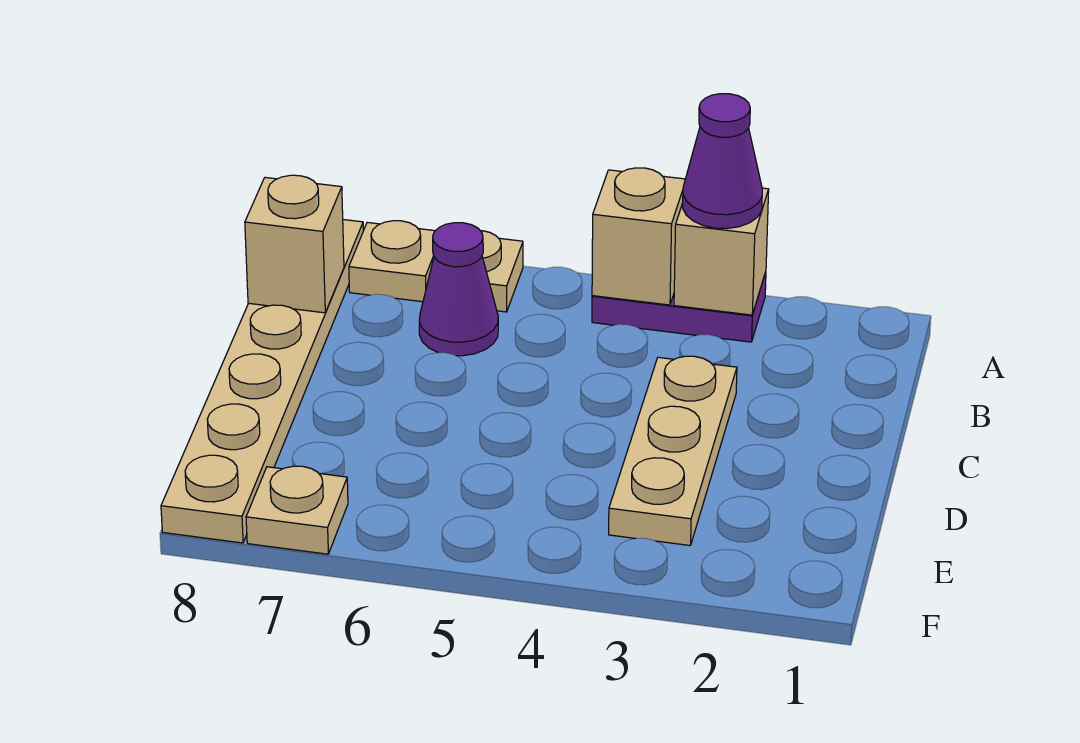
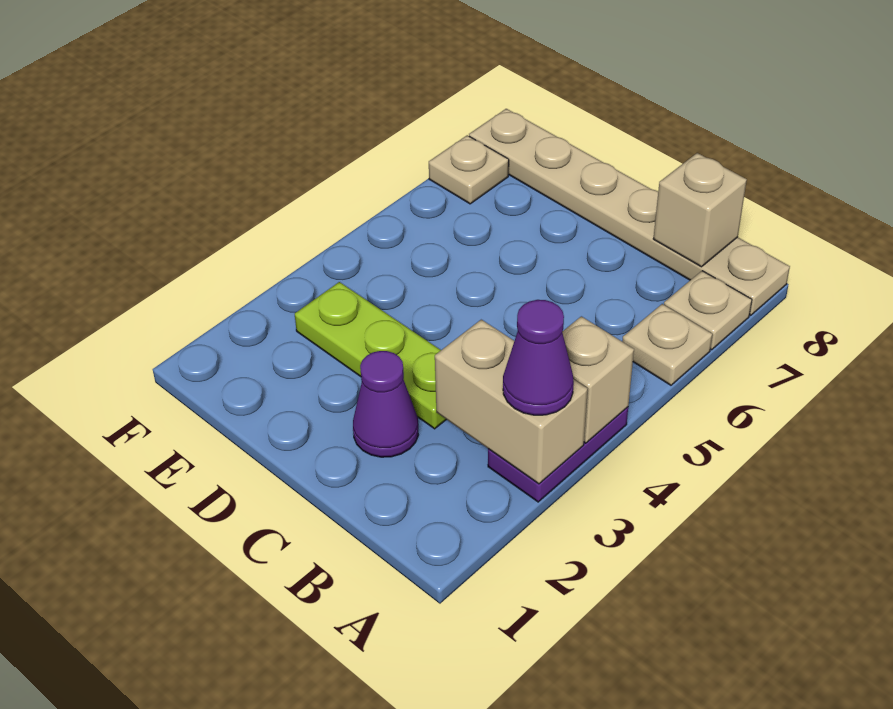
tan 1x1 brick [674,188,769,315] -> tan 1x2 brick [435,320,587,484]
purple 1x1 cone [419,223,498,356] -> purple 1x1 cone moved to [353,351,418,457]
tan 1x3 plate [609,356,737,545] -> lime 1x3 plate [295,282,446,429]

